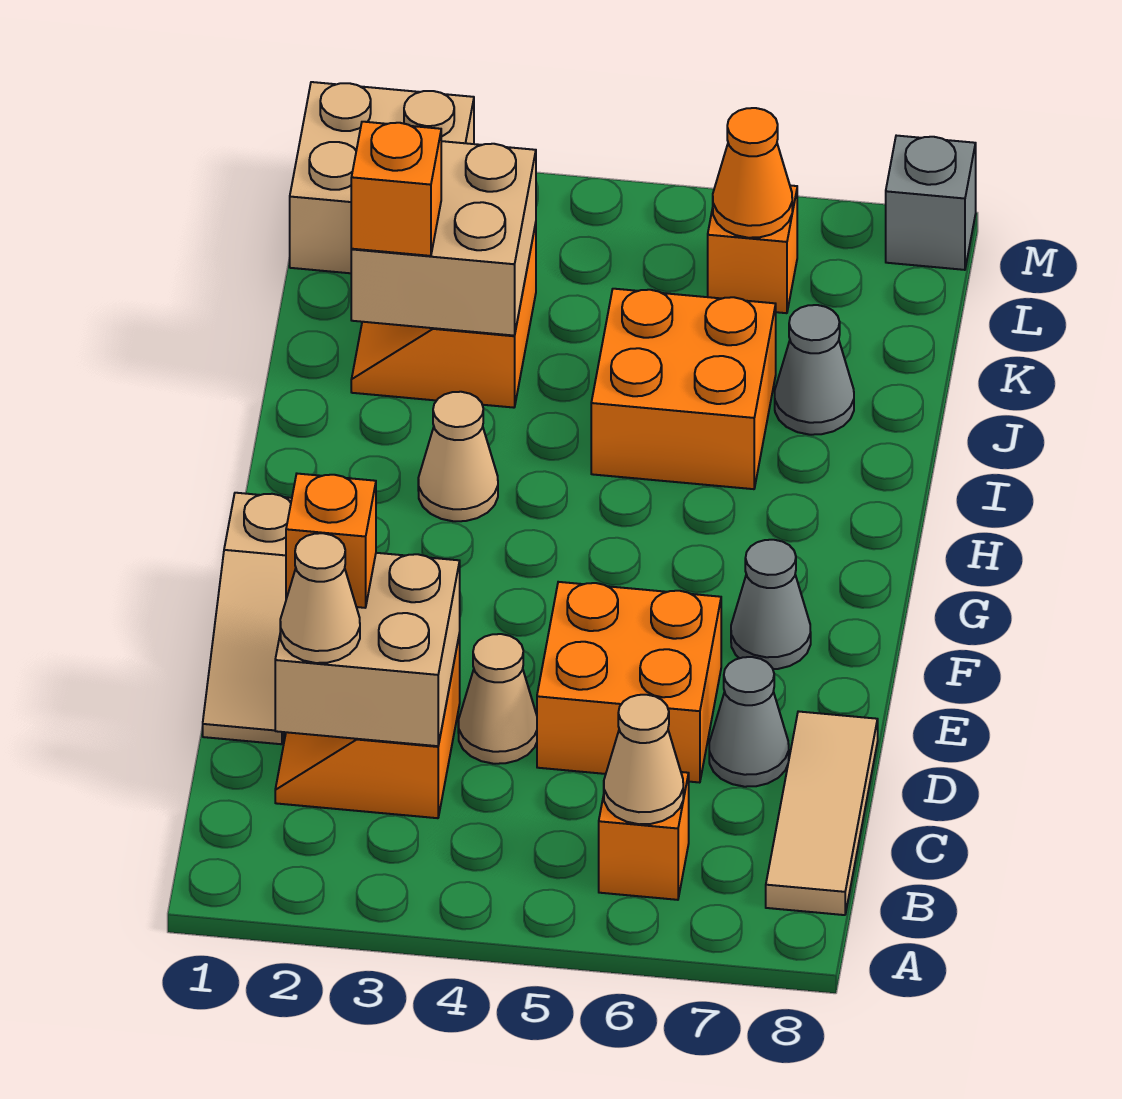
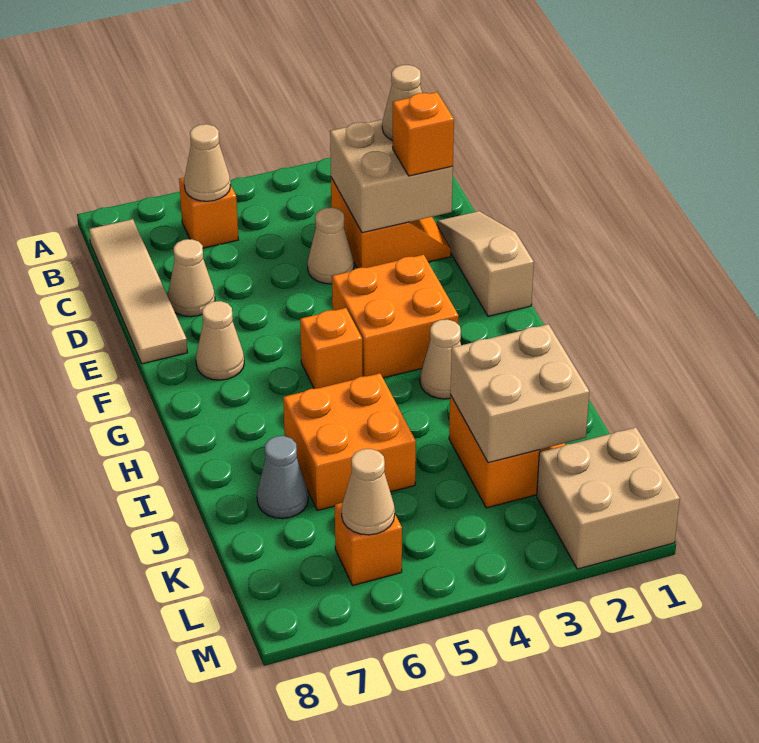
tan 1x3 tile [766,711,878,915] -> tan 1x4 tile [89,219,188,364]
orange 2x2 brick [537,582,721,783] -> orange 2x2 brick moved to [332,255,459,378]
grey 1x1 cone [709,657,789,787] -> tan 1x1 cone [168,239,215,317]
grey 1x1 cone [731,540,811,669] -> tan 1x1 cone [196,301,244,380]
orange 1x1 brick [351,122,441,256] -> orange 1x1 brick moved to [300,308,362,389]
orange 1x1 cone [713,108,792,238] -> tan 1x1 cone [342,449,395,535]
grey 1x1 brick [886,136,976,270] -> none

